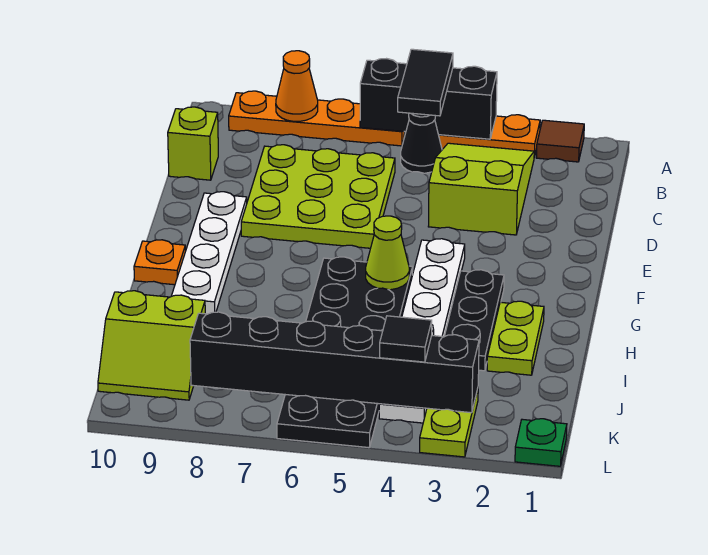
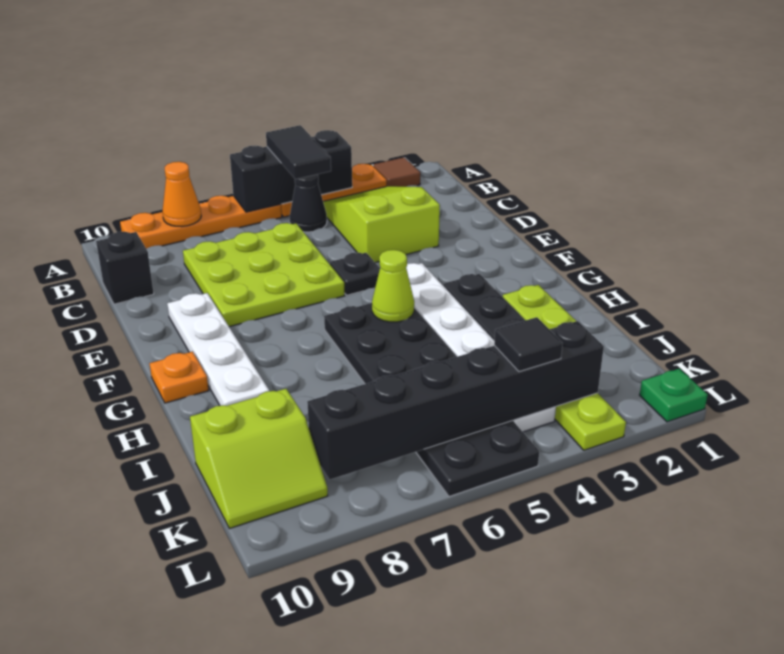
lime 1x1 brick [168,107,218,180] -> black 1x1 brick [96,232,154,304]
none -> black 1x1 plate [330,252,380,295]

